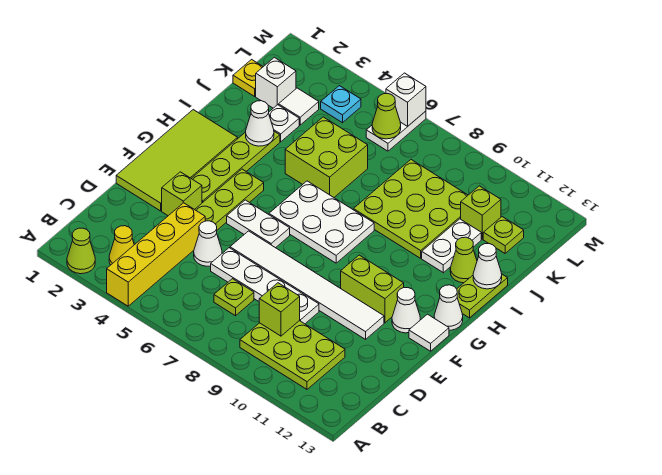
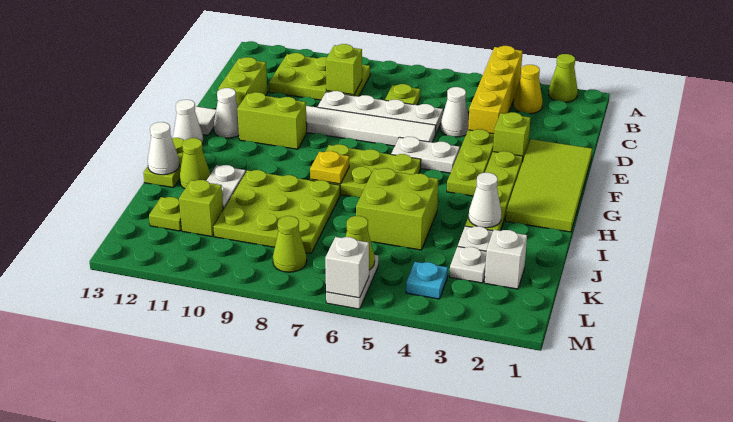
none -> lime 1x2 brick [218,57,268,107]
white 2x3 plate [269,181,374,263] -> lime 2x3 plate [311,144,421,198]
yellow 1x1 plate [233,60,263,96] -> yellow 1x1 plate moved to [310,151,349,184]
white 1x1 tile [279,88,319,125] -> white 1x1 plate [450,246,486,283]
none -> lime 1x1 cone [273,216,307,272]

